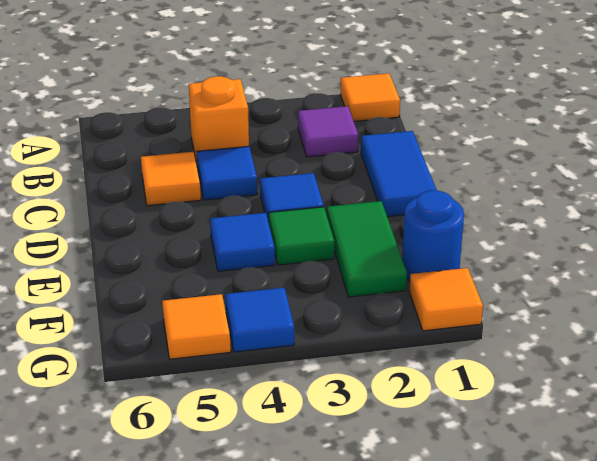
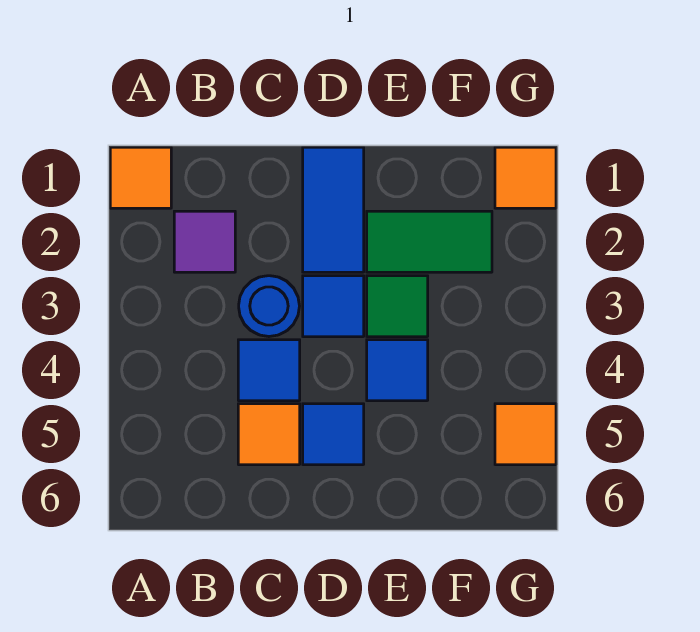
orange 1x1 brick [189,76,249,164] -> none
blue 1x2 tile [361,131,436,217] -> blue 1x2 tile turned to [303,147,364,272]
blue 1x1 round brick [402,190,464,281] -> blue 1x1 round brick moved to [239,276,299,337]
blue 1x1 tile [225,288,294,352] -> blue 1x1 tile moved to [303,404,364,465]

